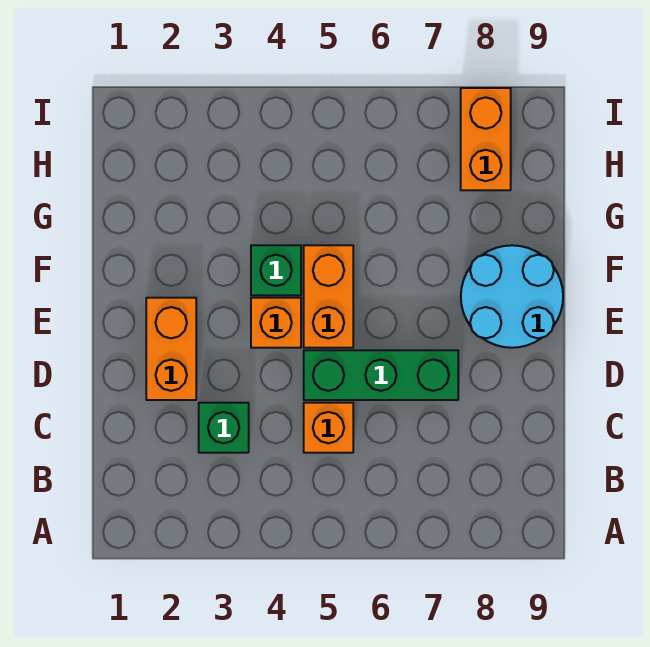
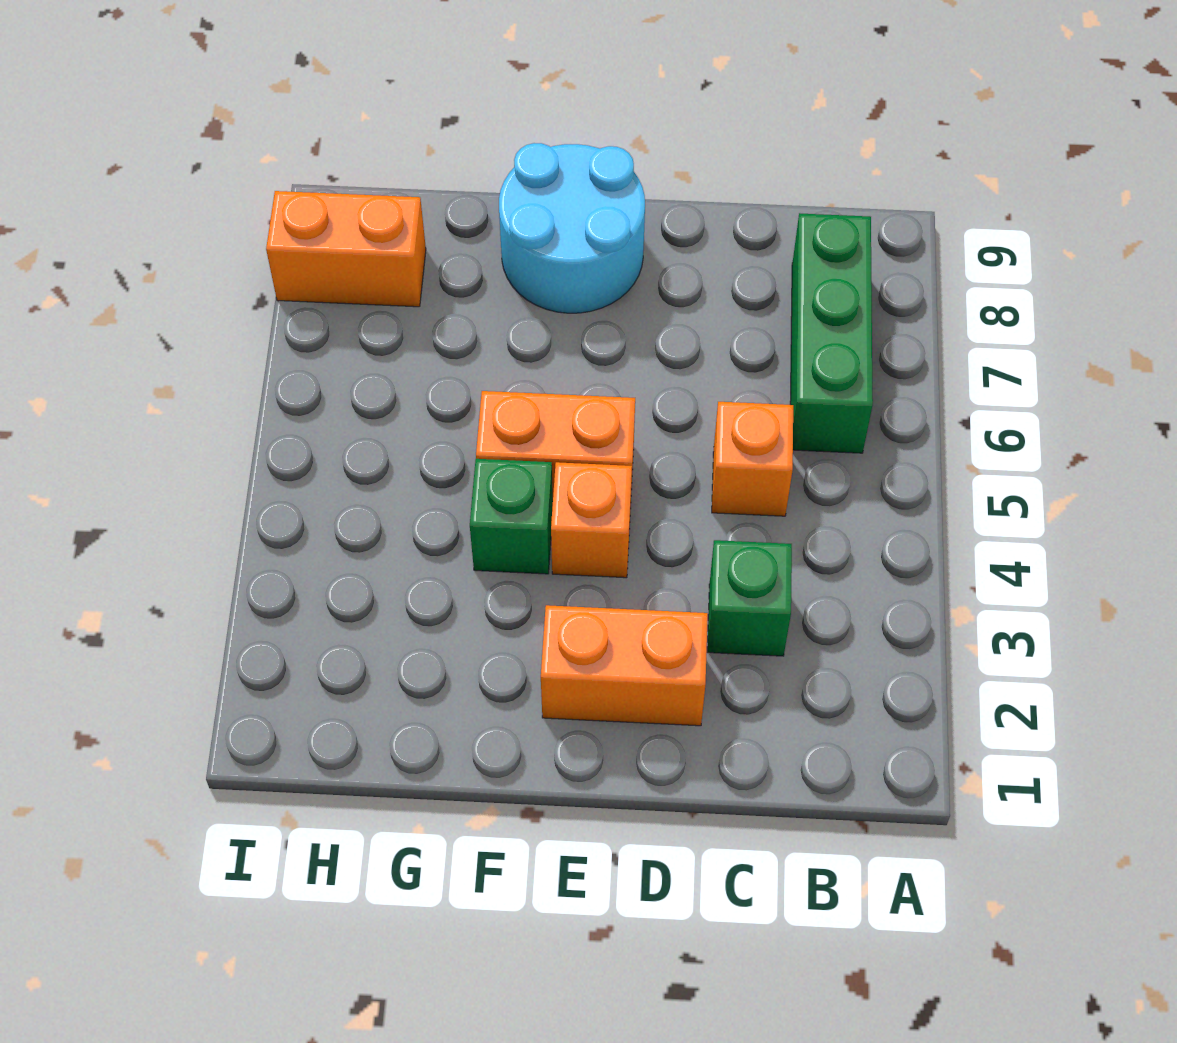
green 1x3 brick [304,350,458,400] -> green 1x3 brick moved to [790,213,873,453]

